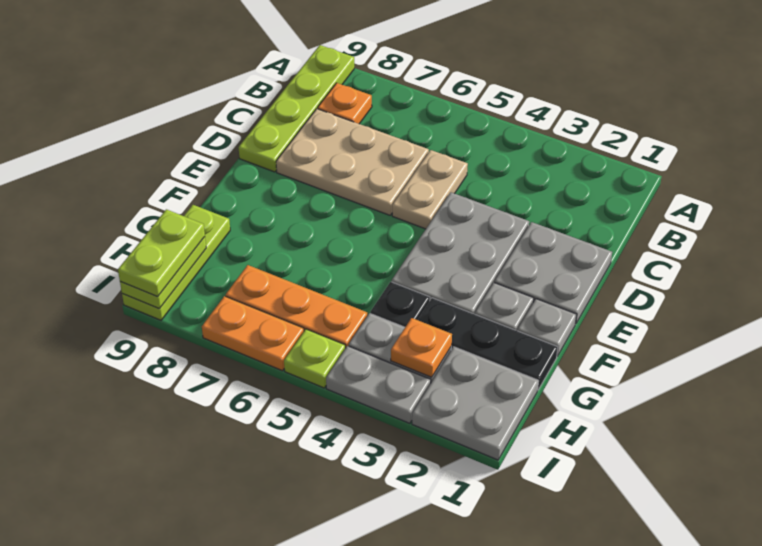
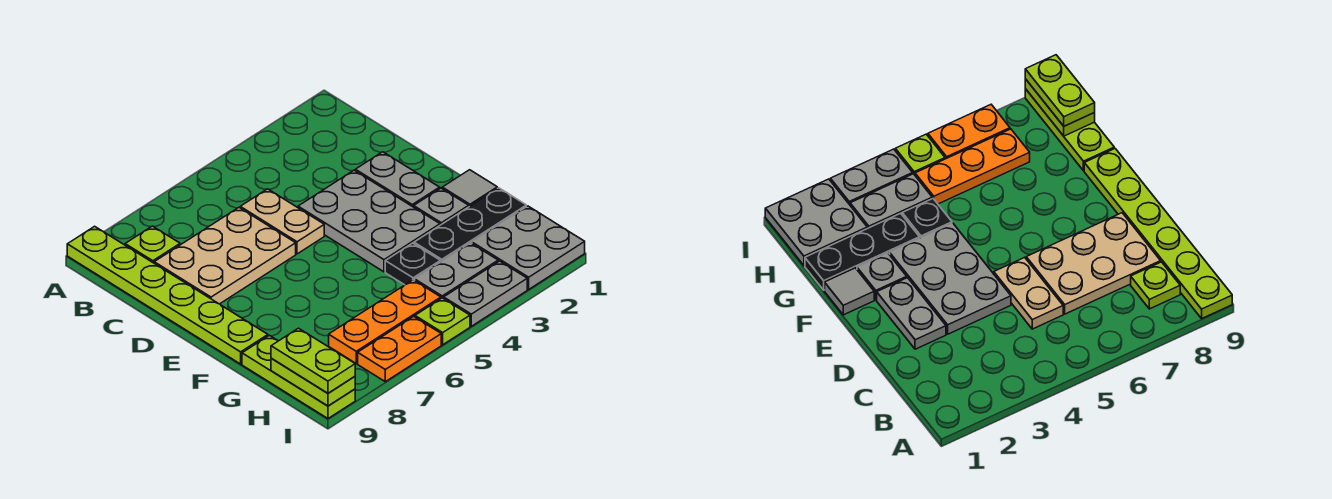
lime 1x4 plate [239,45,354,172] -> lime 1x6 plate [67,226,268,364]
orange 1x1 plate [318,83,372,124] -> lime 1x1 plate [125,226,180,263]
grey 2x2 plate [494,222,612,324] -> grey 1x2 plate [355,152,440,207]
grey 1x1 plate [517,299,577,356] -> grey 1x1 tile [442,170,497,207]
orange 1x1 plate [391,318,452,377] -> none

